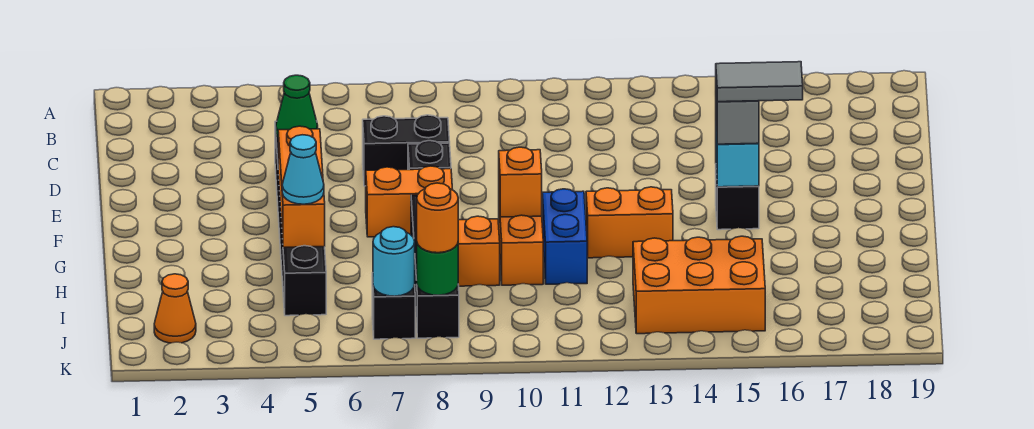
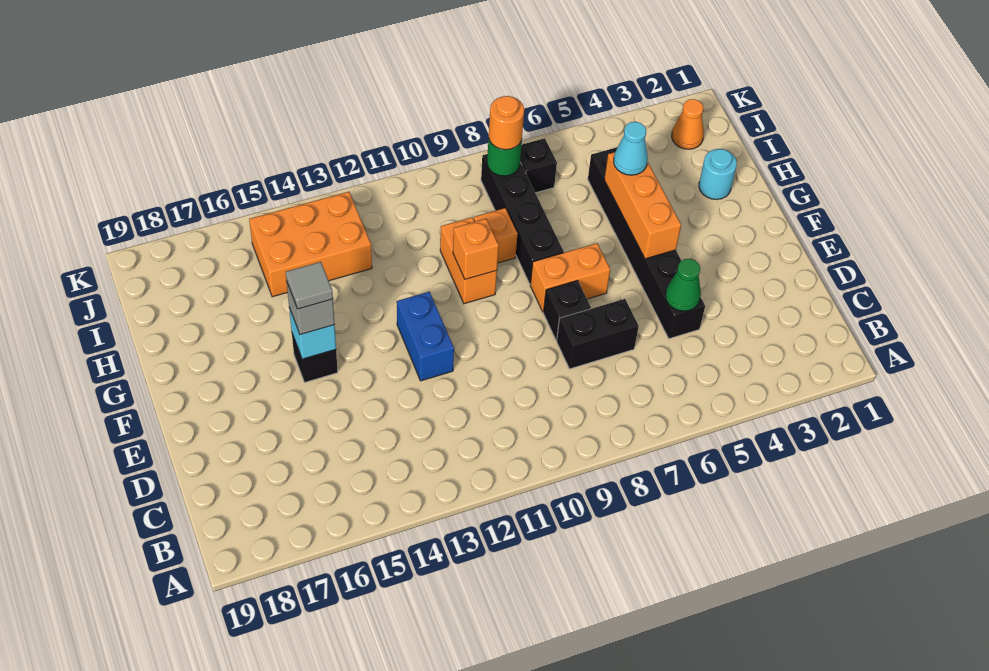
grey 1x2 tile [716,62,803,102] -> grey 1x1 tile [286,262,333,309]
blue 1x2 brick [542,189,587,284] -> blue 1x2 brick moved to [397,292,454,381]
orange 1x2 brick [586,187,673,258] -> none
cyan 1x1 round brick [373,227,415,296] -> cyan 1x1 round brick moved to [699,149,737,199]

